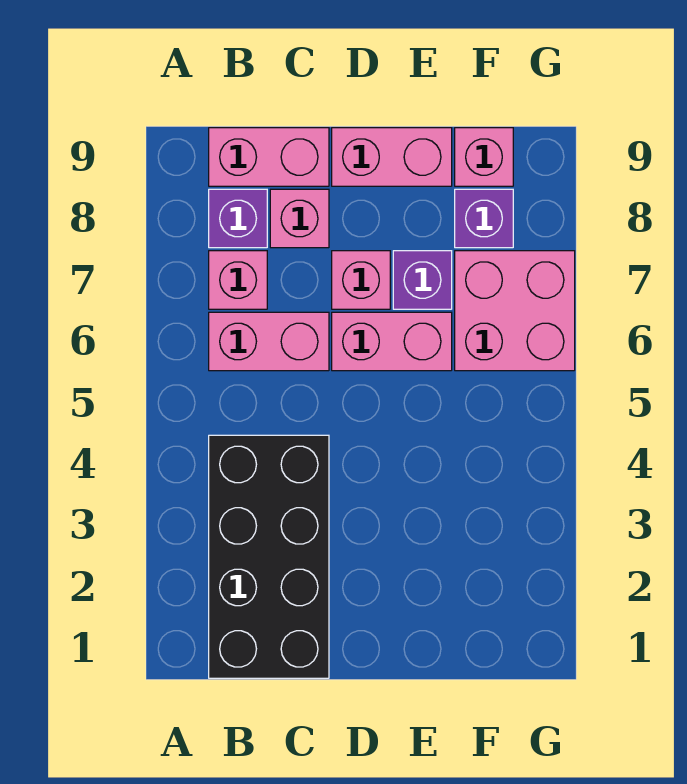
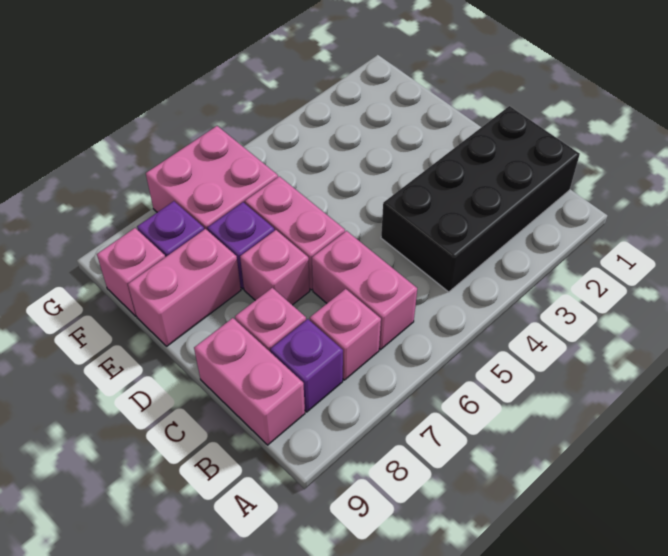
pink 1x2 brick [332,128,452,186] -> pink 1x2 brick turned to [128,229,241,346]

